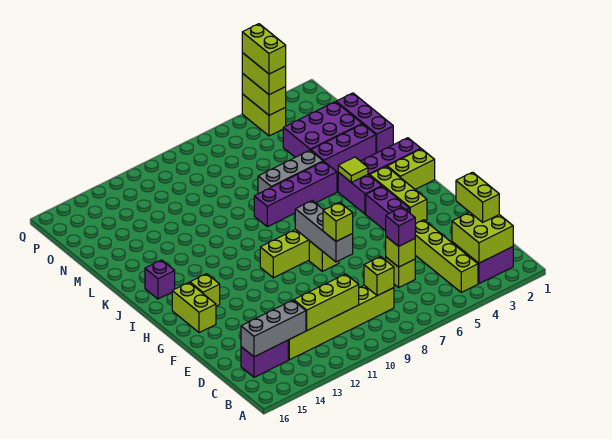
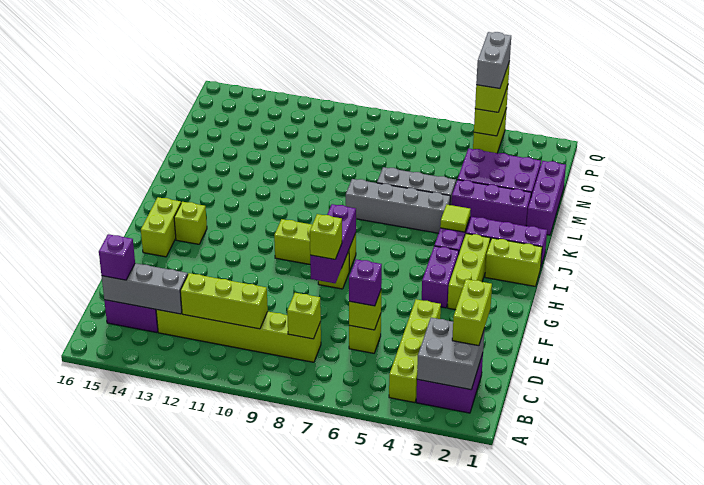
lime 2x2 brick [452,212,513,263] -> grey 2x2 brick [417,318,485,390]
grey 1x3 brick [295,201,353,262] -> purple 1x3 brick [310,204,356,283]
purple 1x1 brick [145,260,175,299] -> purple 1x1 brick moved to [99,234,135,280]
purple 1x4 brick [254,161,337,227] -> grey 1x4 brick [346,179,450,233]
lime 1x2 brick [242,24,286,74] -> grey 1x2 brick [476,32,511,89]

